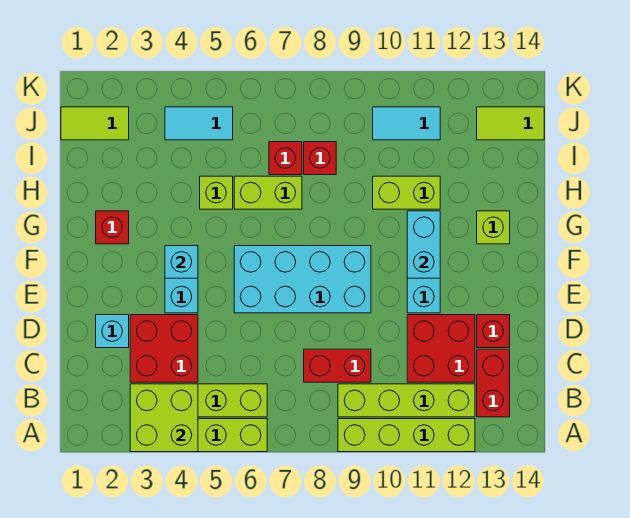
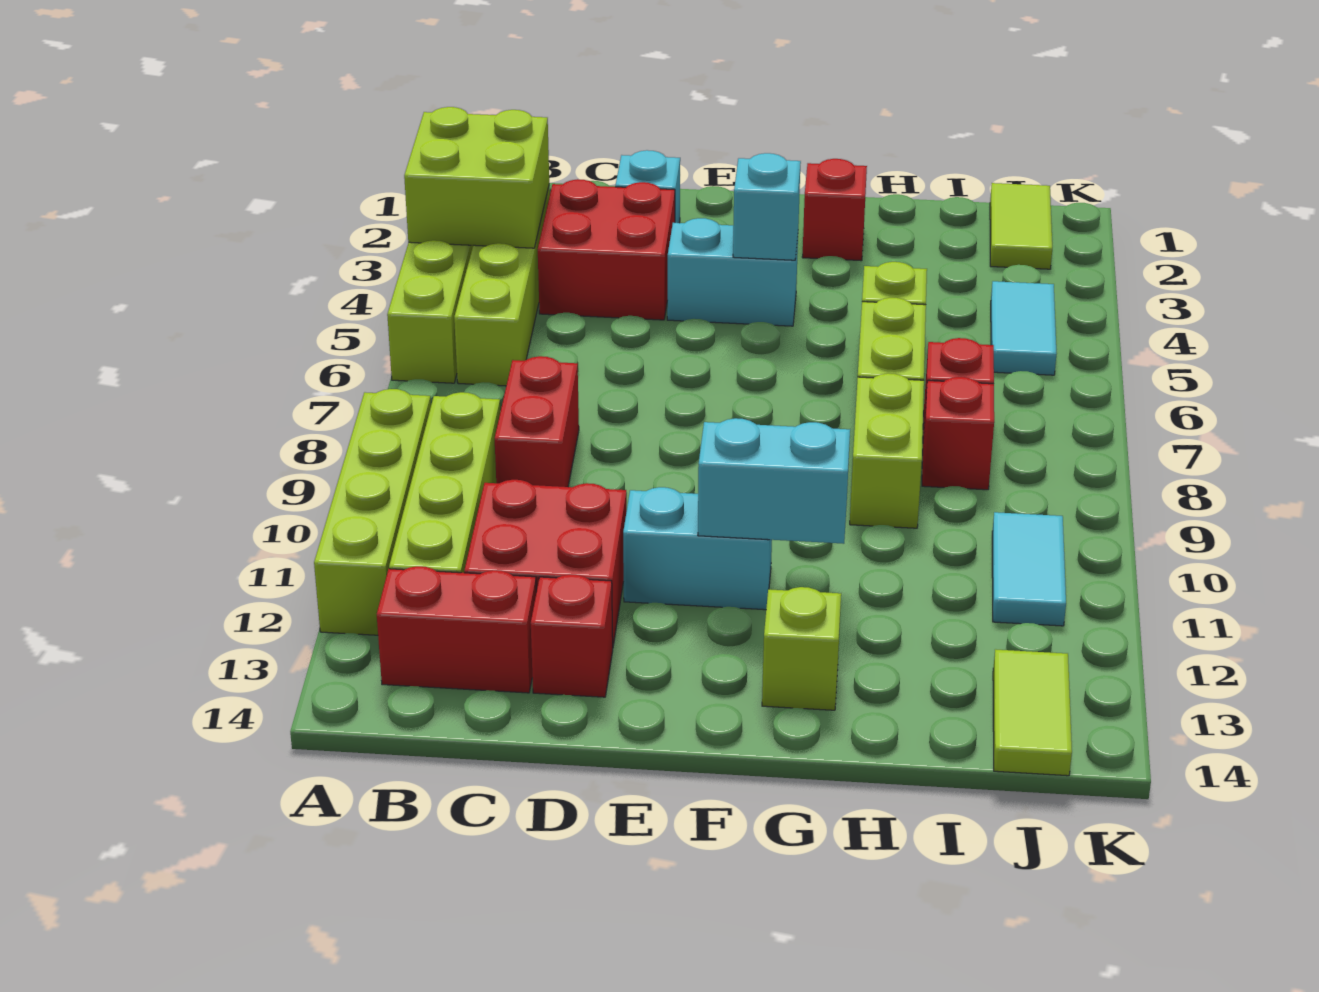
cyan 2x4 brick [234,246,371,313] -> none
lime 1x2 brick [373,176,440,209] -> lime 1x2 brick moved to [850,373,924,528]

